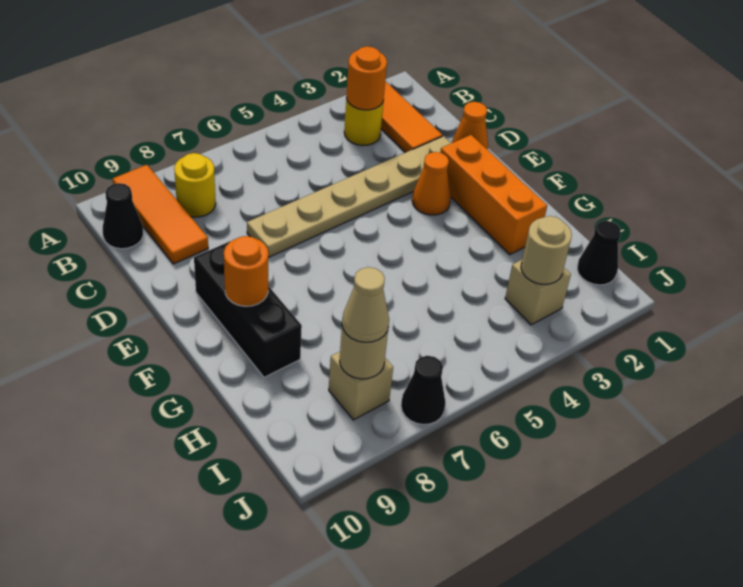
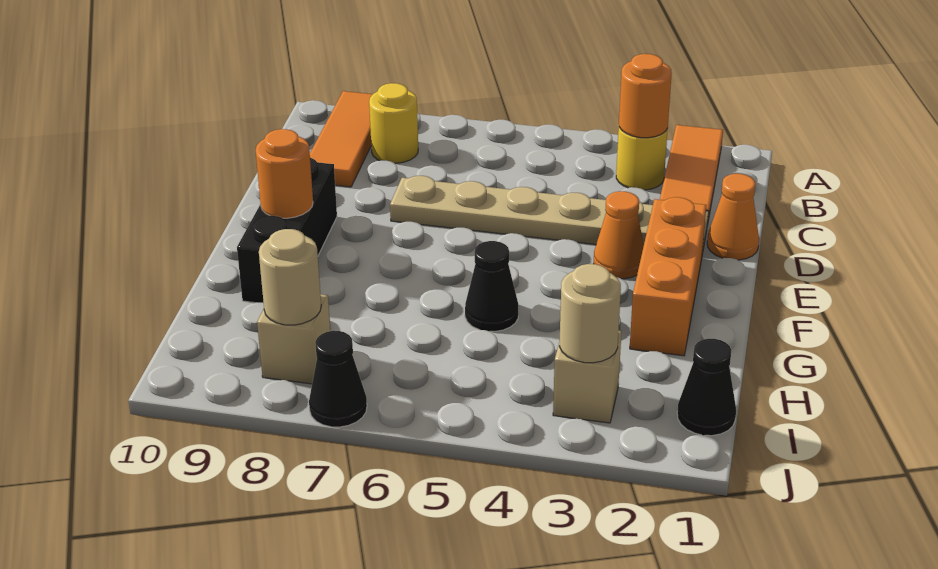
black 1x1 cone [103,183,143,249] -> black 1x1 cone moved to [465,241,518,332]
tan 1x1 cone [342,267,389,342] -> none

